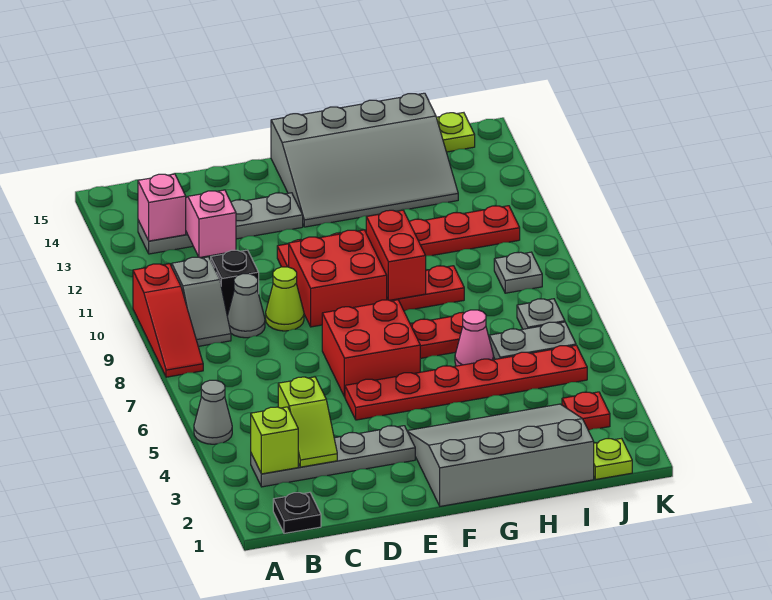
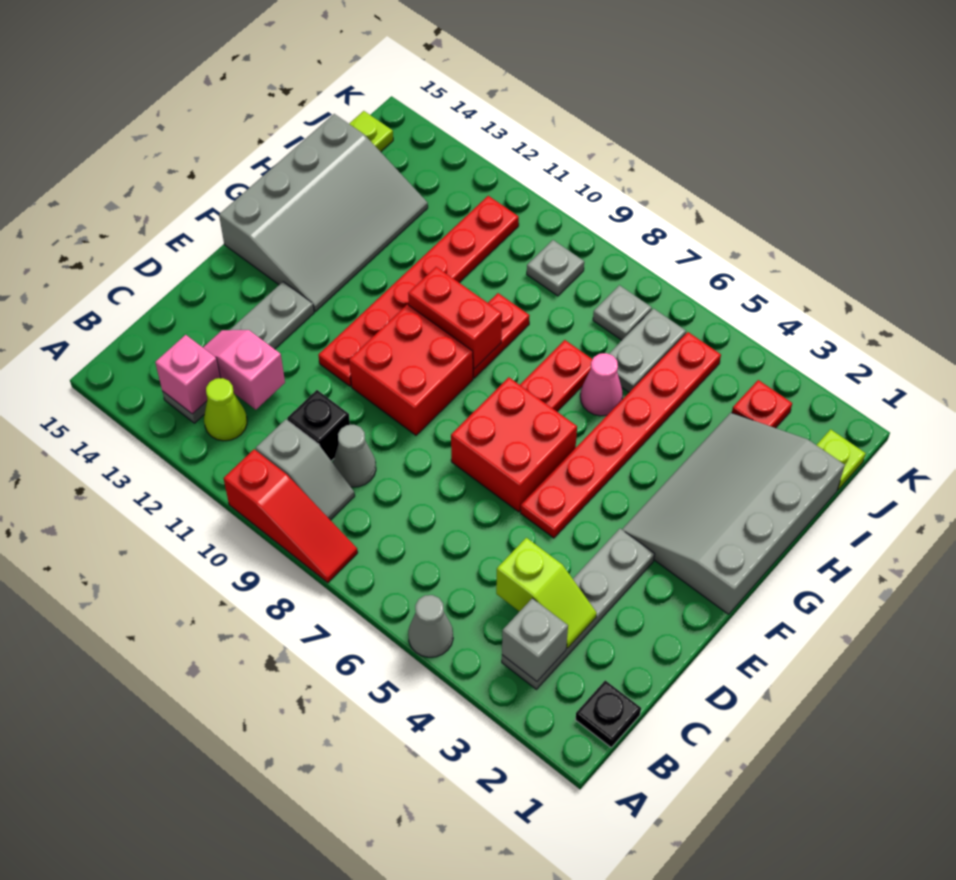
lime 1x1 brick [251,407,298,474] -> grey 1x1 brick [502,598,568,682]
lime 1x1 cone [266,267,304,331] -> lime 1x1 cone moved to [204,378,247,441]

